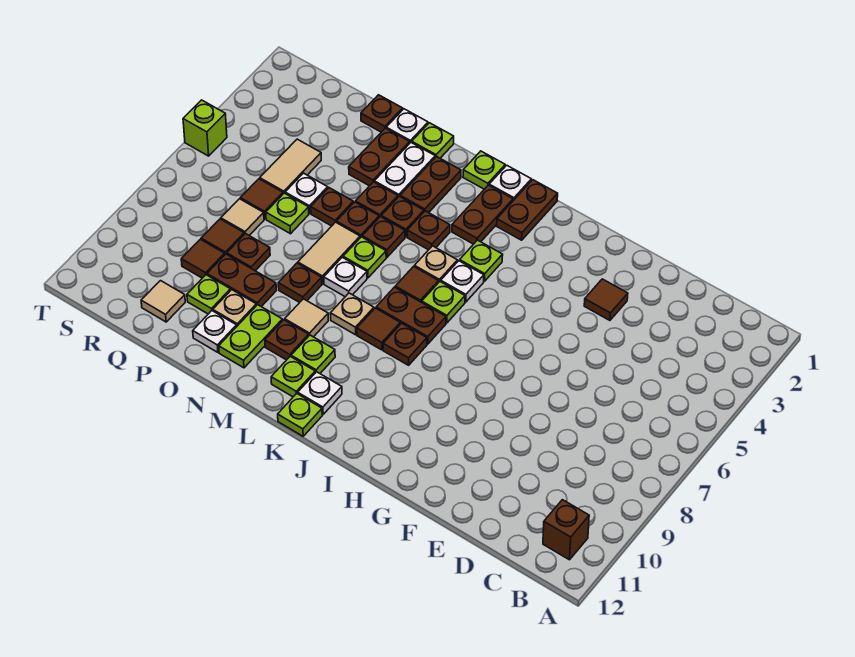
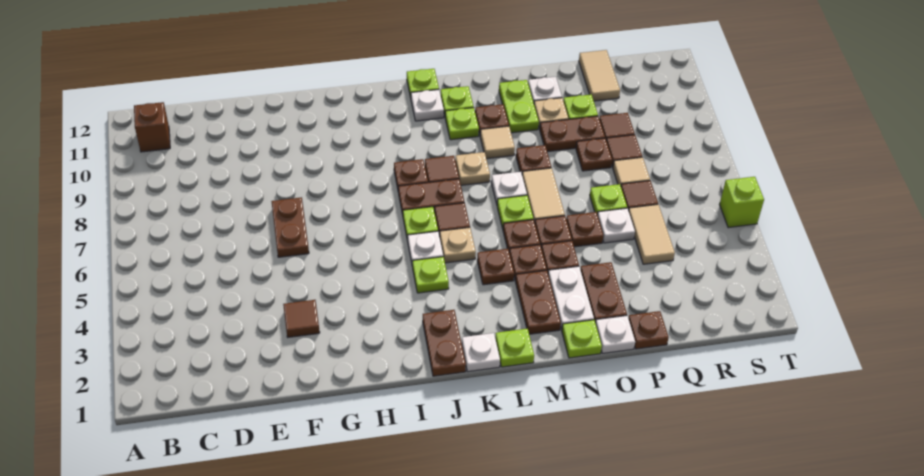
brown 1x2 plate [452,185,513,244] -> brown 1x2 plate moved to [271,197,309,257]
tan 1x1 tile [141,281,185,322] -> tan 1x2 tile [579,50,620,101]

